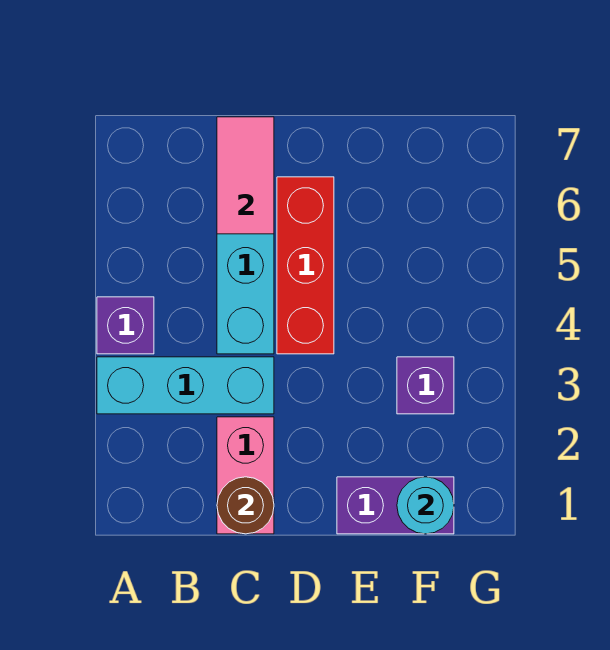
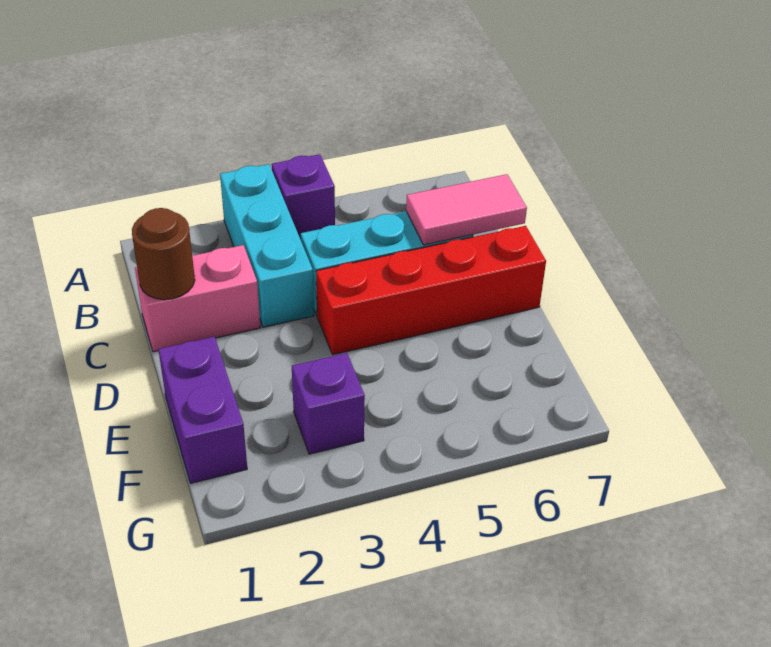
red 1x3 brick [277,177,334,354] -> red 1x4 brick [316,226,546,355]
cyan 1x1 round brick [397,477,454,534] -> none

